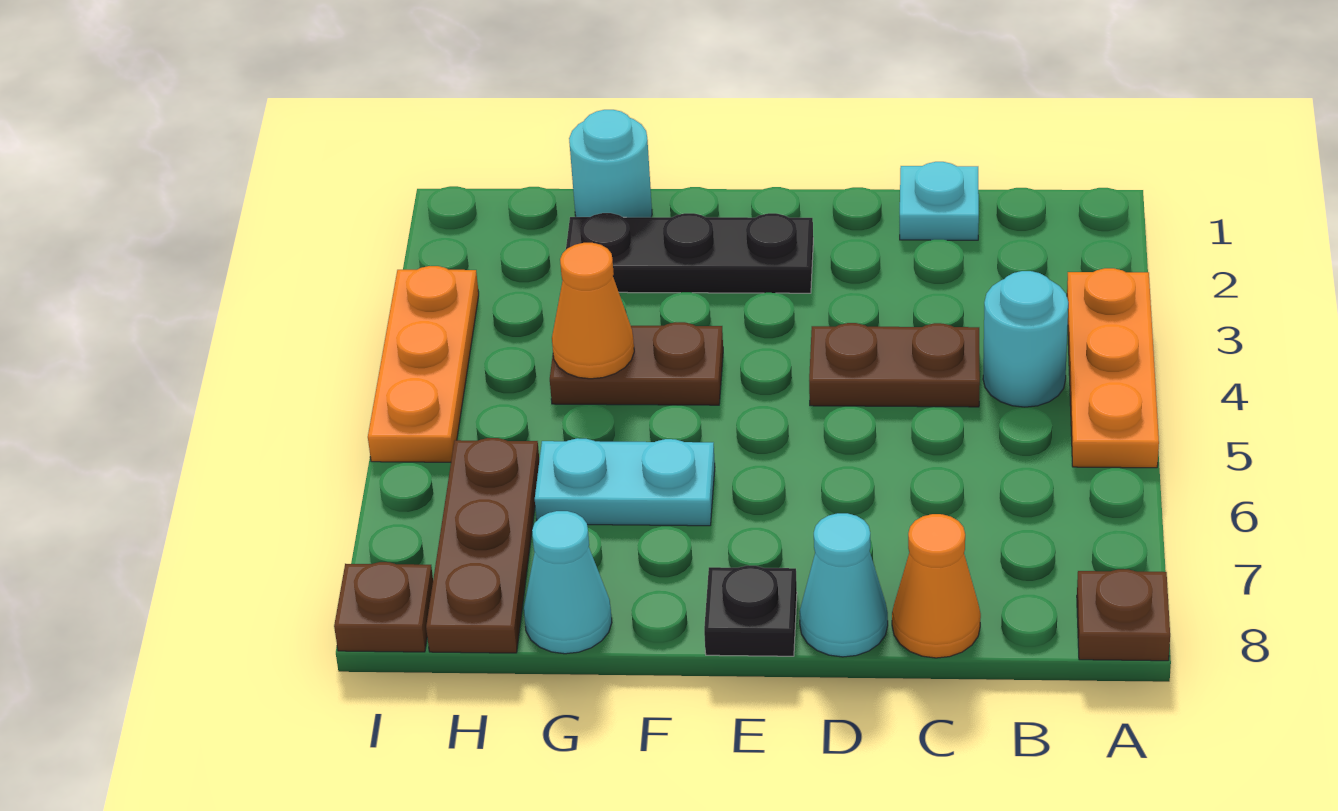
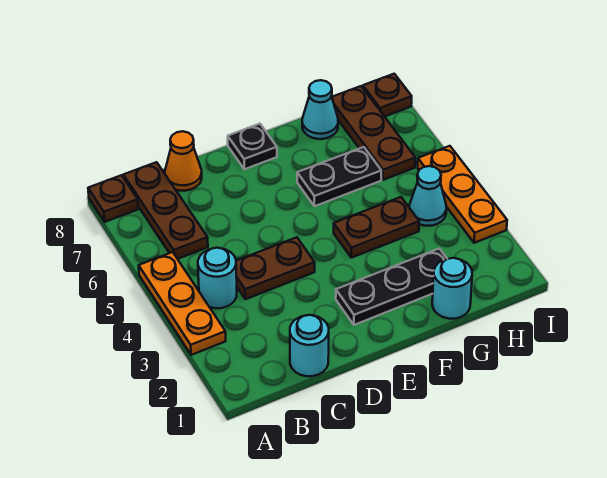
none -> brown 1x3 plate [123,162,208,259]
cyan 1x1 plate [900,162,979,240] -> cyan 1x1 round brick [290,315,329,376]
cyan 1x1 cone [799,513,888,657] -> cyan 1x1 cone moved to [409,166,446,226]
cyan 1x2 plate [535,438,715,526] -> black 1x2 plate [297,147,381,206]
orange 1x1 cone [552,243,634,379] -> none

